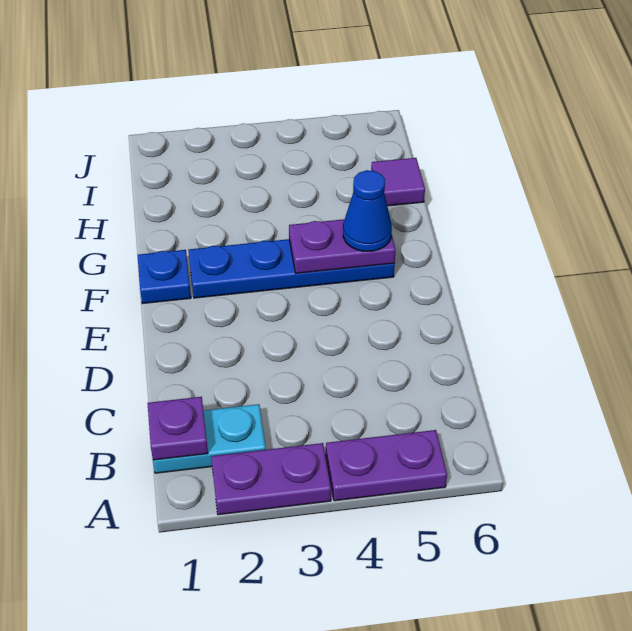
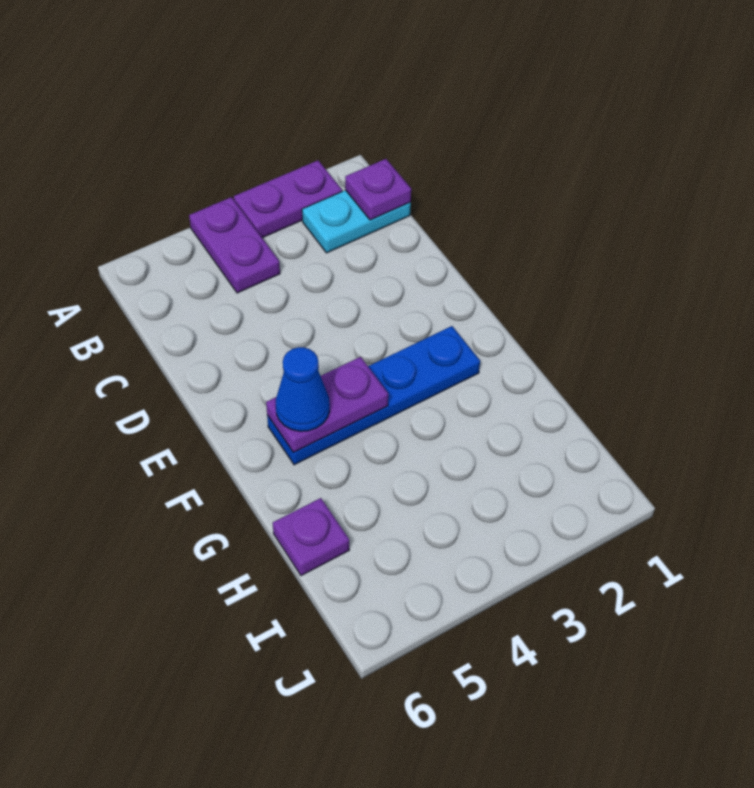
purple 1x2 plate [326,430,447,501] -> purple 1x2 plate turned to [189,197,280,293]
blue 1x1 plate [138,250,191,304] -> none
purple 1x1 tile [371,158,425,206] -> purple 1x1 plate [273,498,349,576]

